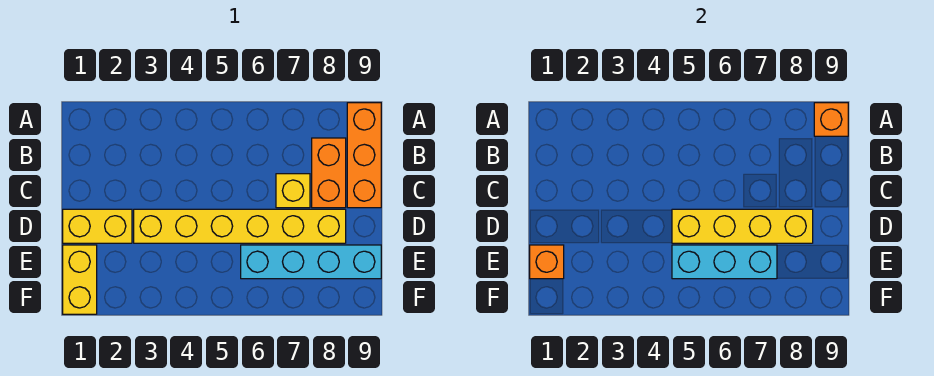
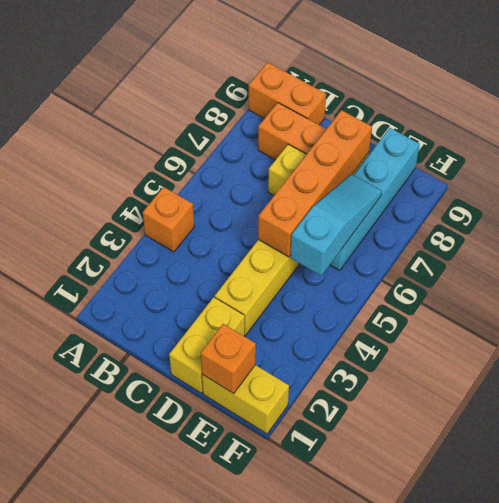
orange 1x3 brick [347,103,381,208] -> orange 1x2 brick [249,62,326,125]
orange 1x1 brick [814,103,848,136] -> orange 1x1 brick moved to [143,187,194,252]
yellow 1x4 brick [672,209,813,243] -> orange 1x4 brick [258,110,372,257]
cyan 1x3 brick [672,245,777,279] -> cyan 1x3 slope [290,174,382,275]

